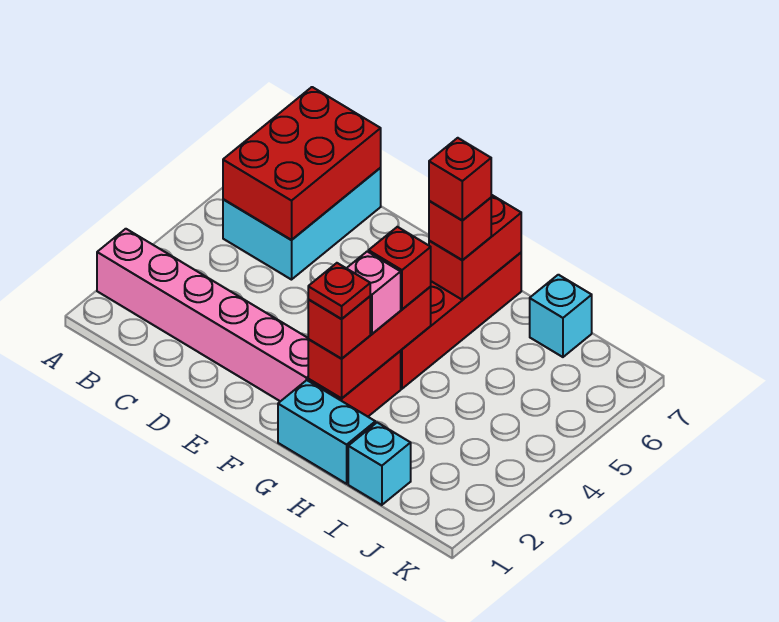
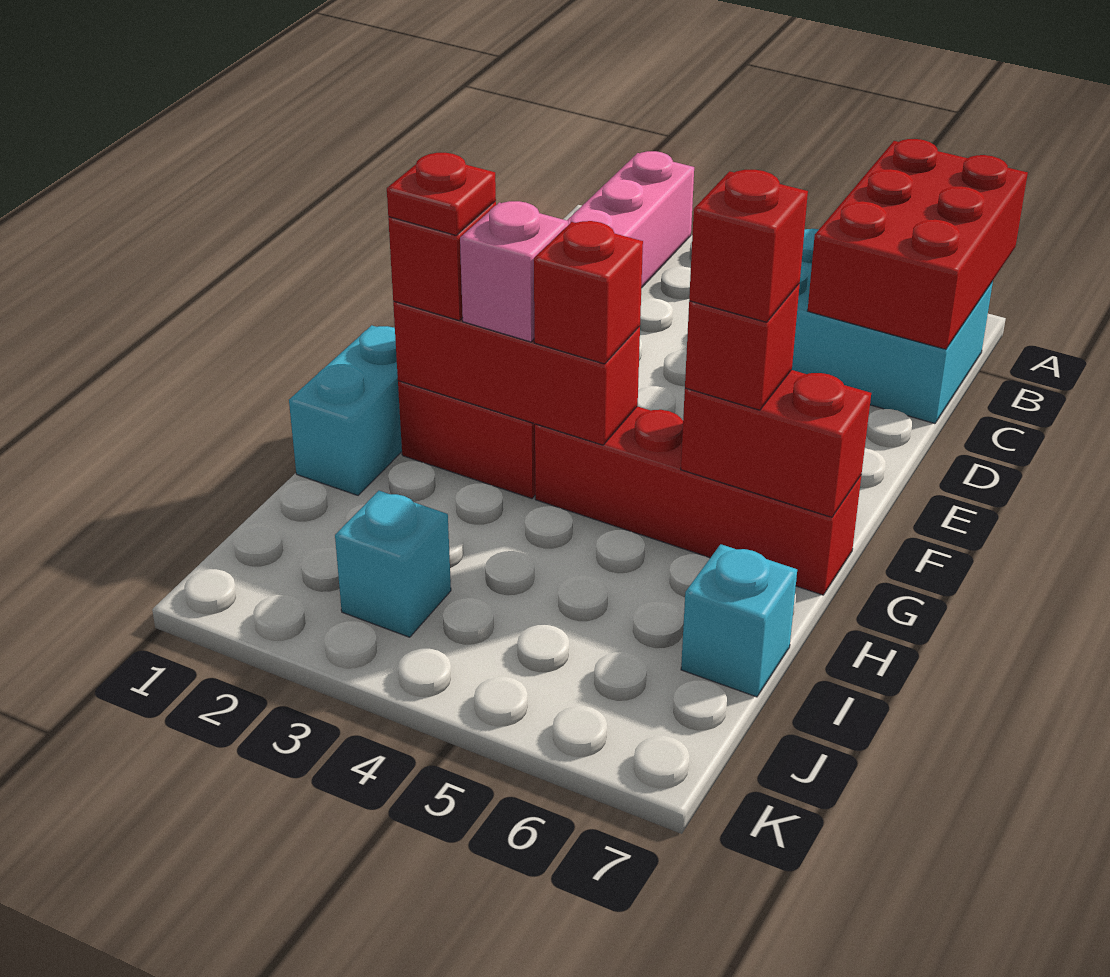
red 2x3 brick [223,87,381,240] -> red 2x3 brick turned to [808,139,1028,349]
cyan 1x1 brick [348,423,411,505] -> cyan 1x1 brick moved to [335,491,451,637]

